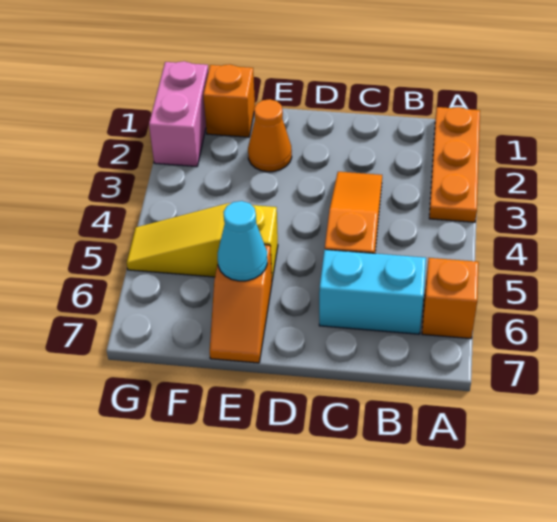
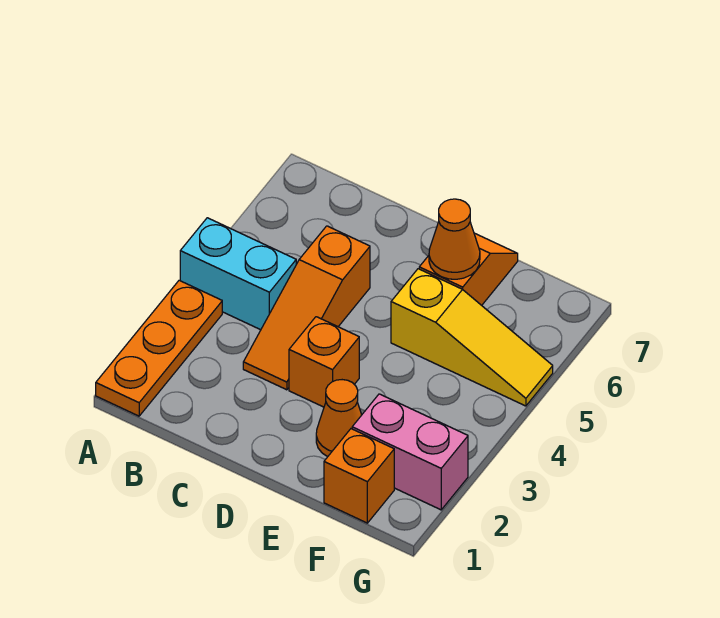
orange 1x1 brick [422,258,479,339] -> orange 1x1 brick moved to [289,317,359,407]
cyan 1x2 brick [319,250,426,334] -> cyan 1x2 brick moved to [180,218,296,330]
cyan 1x1 cone [218,201,267,281] -> orange 1x1 cone [429,199,480,279]
pink 1x2 brick [149,61,208,167] -> pink 1x2 brick turned to [352,394,468,510]

